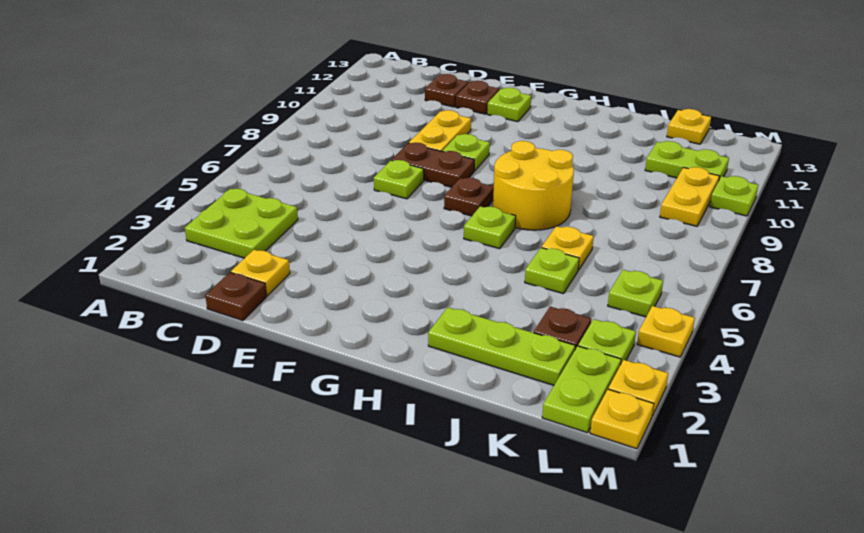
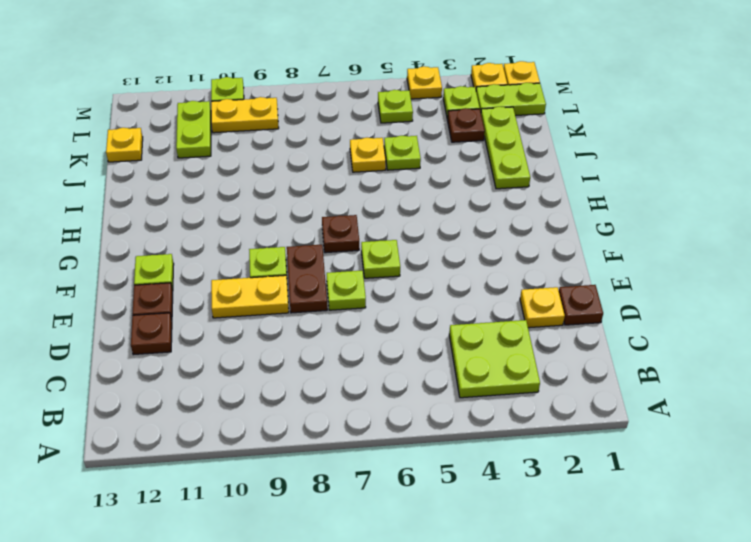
lime 1x1 plate [464,206,516,249] -> lime 1x1 plate moved to [361,240,400,278]
yellow 2x2 round brick [493,141,574,230] -> none

